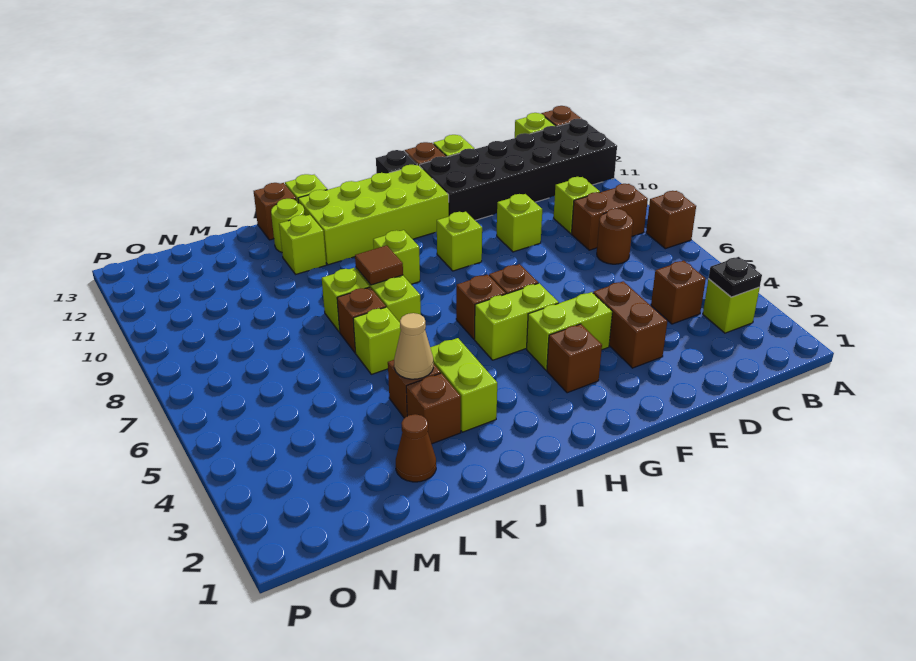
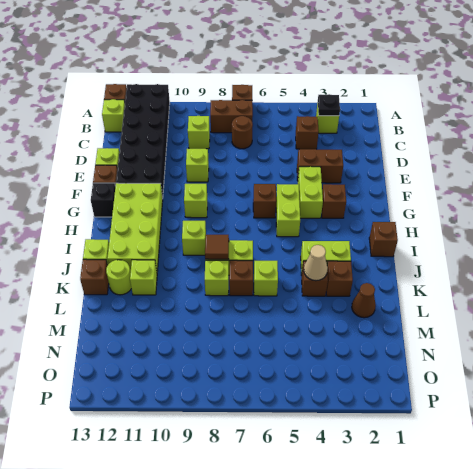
brown 1x2 brick [571,184,648,250] -> brown 1x2 brick turned to [210,100,253,133]
brown 1x1 brick [456,275,506,339] -> brown 1x1 brick moved to [369,222,398,257]

